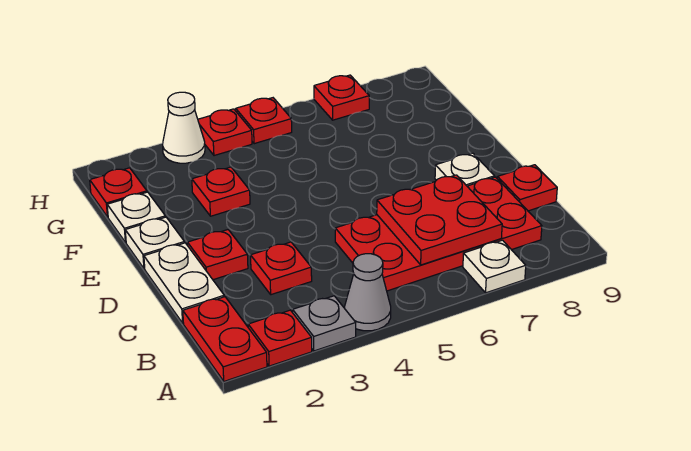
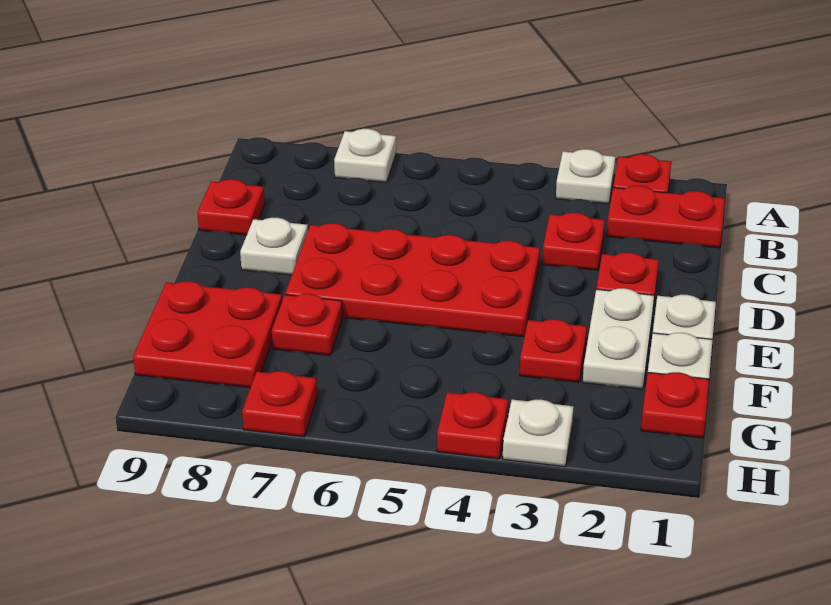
red 1x2 plate [183,297,267,381] -> red 1x2 plate turned to [607,186,725,248]
grey 1x1 plate [293,296,356,351] -> white 1x1 plate [556,149,615,204]
grey 1x1 cone [345,254,391,331] -> none
red 2x4 plate [335,177,542,291] -> red 2x4 plate moved to [285,223,540,337]
red 2x2 plate [377,175,502,265] -> red 2x2 plate moved to [133,281,282,388]
white 1x2 plate [144,243,224,323] -> white 1x2 plate moved to [583,288,654,389]
white 1x1 cone [163,92,205,163] -> white 1x1 plate [503,400,573,467]
red 1x1 plate [236,98,292,144] -> red 1x1 plate moved to [272,294,342,355]

